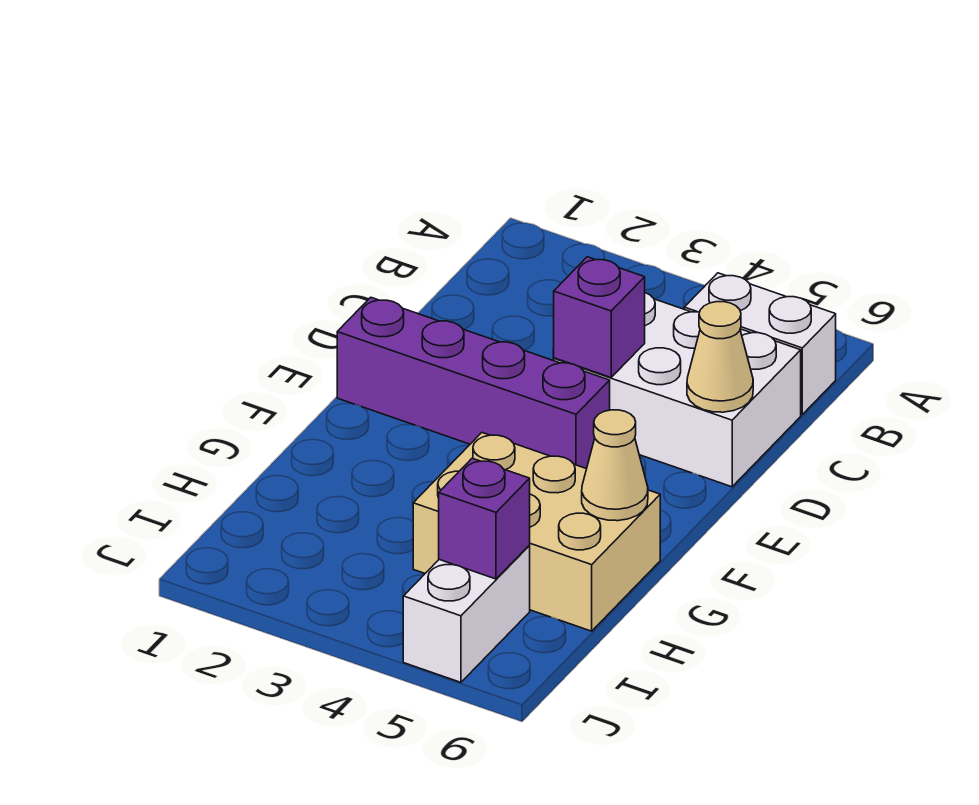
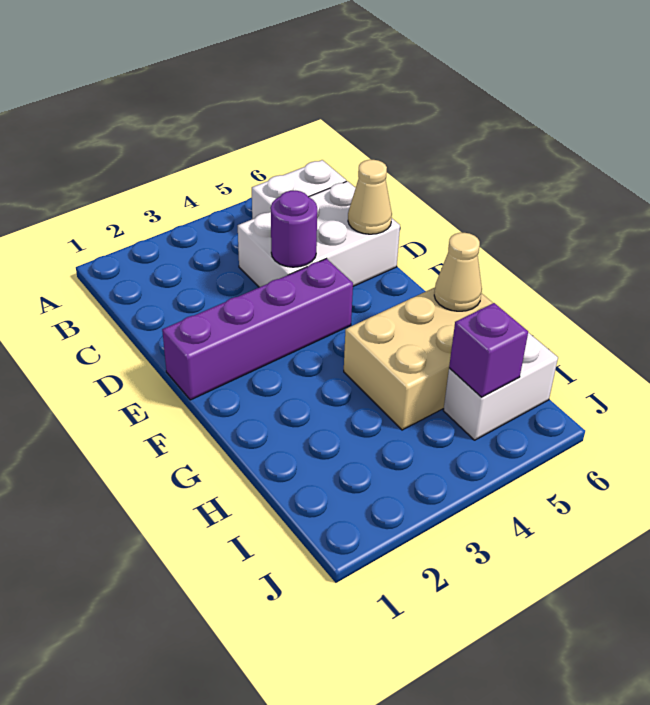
purple 1x1 brick [554,257,645,377] -> purple 1x1 round brick [271,191,317,267]
white 1x2 brick [403,546,530,682] -> white 1x2 brick turned to [443,333,558,440]

